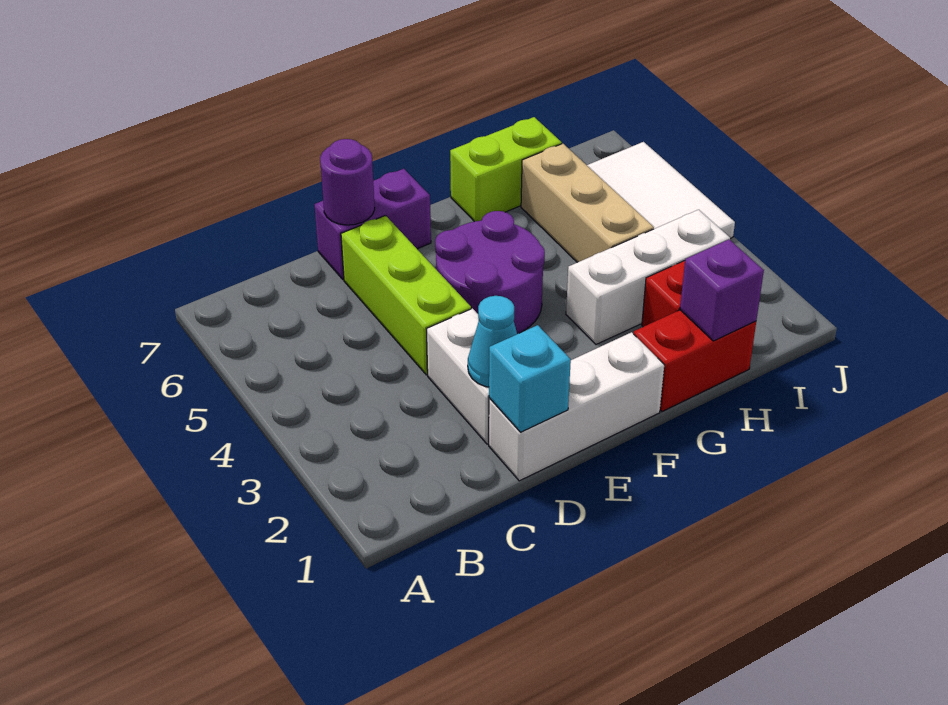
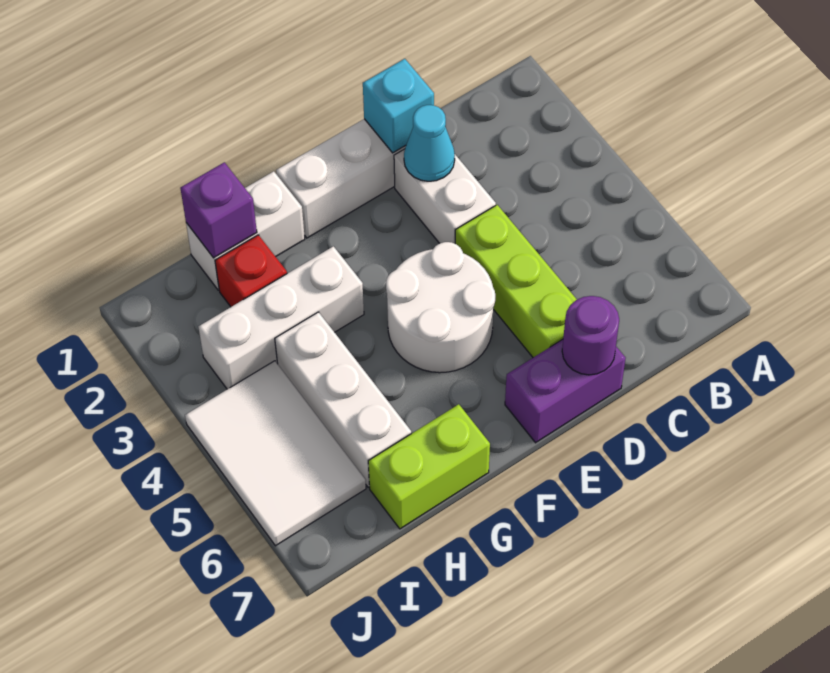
purple 2x2 round brick [435,211,545,334] -> white 2x2 round brick [386,242,495,373]
red 1x2 brick [634,310,756,411] -> white 1x2 brick [186,171,305,290]
tan 1x3 brick [521,144,654,262] -> white 1x3 brick [275,312,411,487]

